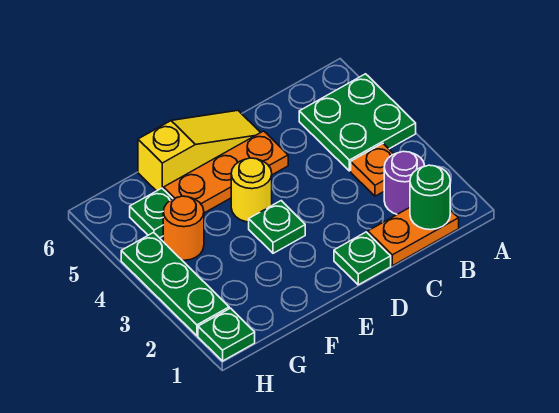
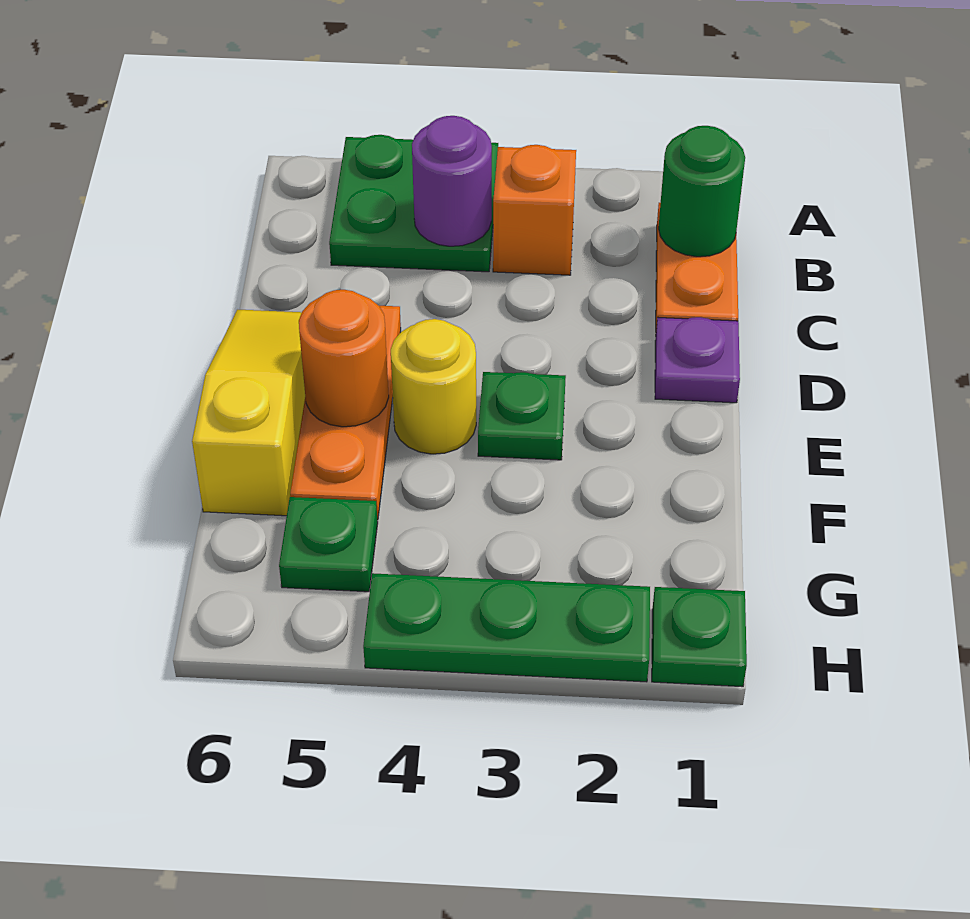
purple 1x1 round brick [384,151,425,214] -> purple 1x1 round brick moved to [412,116,492,246]
orange 1x1 plate [351,144,393,196] -> orange 1x1 brick [493,145,576,275]
green 1x1 plate [334,232,391,285] -> purple 1x1 plate [655,317,740,403]
orange 1x1 round brick [163,196,204,260] -> orange 1x1 round brick moved to [299,290,389,427]

